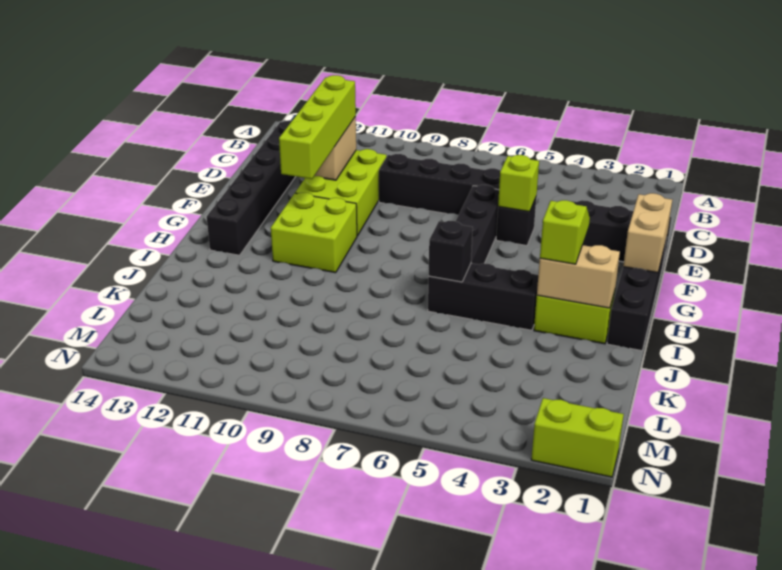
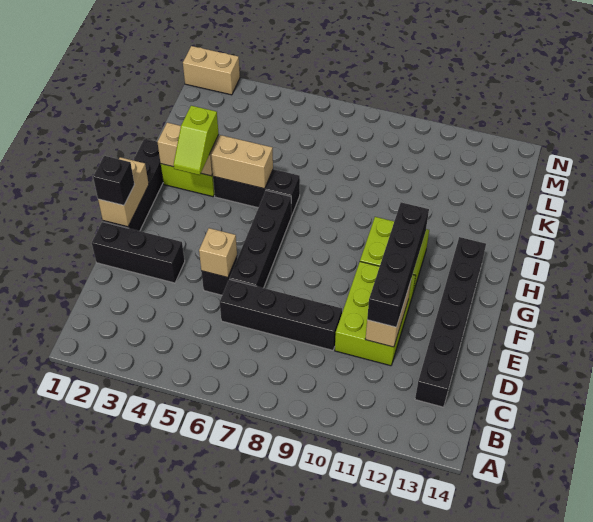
lime 1x4 brick [279,75,356,179] -> black 1x4 brick [367,202,429,327]
lime 1x1 brick [498,155,539,212] -> tan 1x1 brick [199,228,237,278]
none -> tan 1x2 brick [211,135,273,189]
black 1x1 brick [429,221,473,282] -> black 1x1 brick moved to [93,156,135,205]
lime 1x2 brick [531,398,624,477] -> tan 1x2 brick [183,46,240,95]

